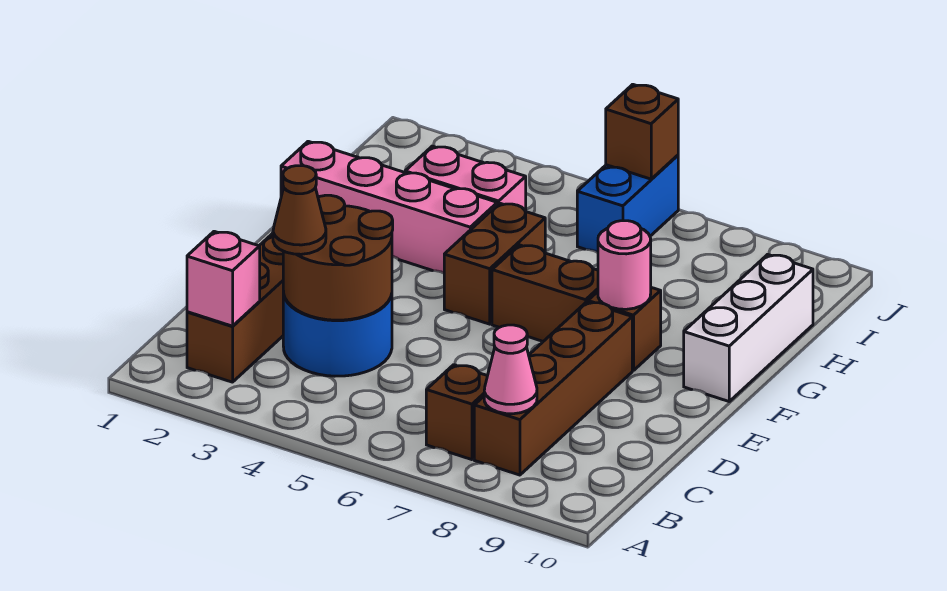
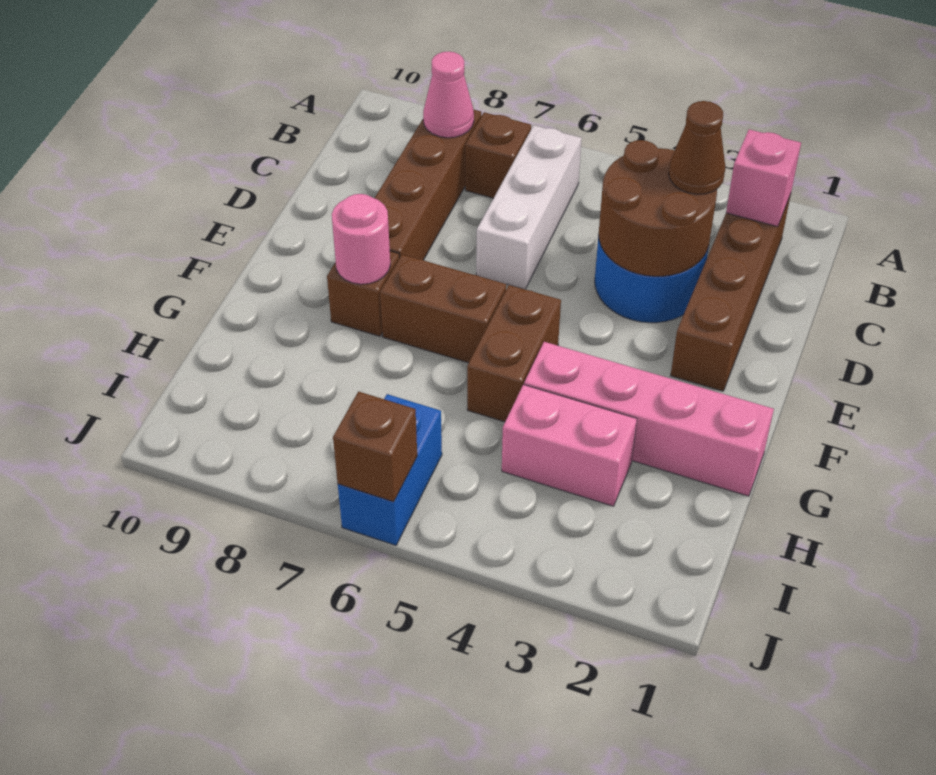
white 1x3 brick [684,255,813,401] -> white 1x3 brick moved to [476,125,582,289]

